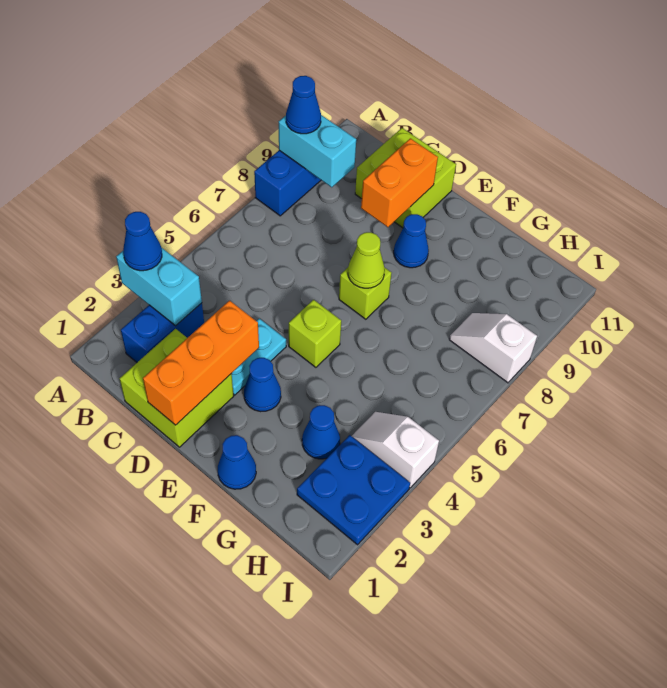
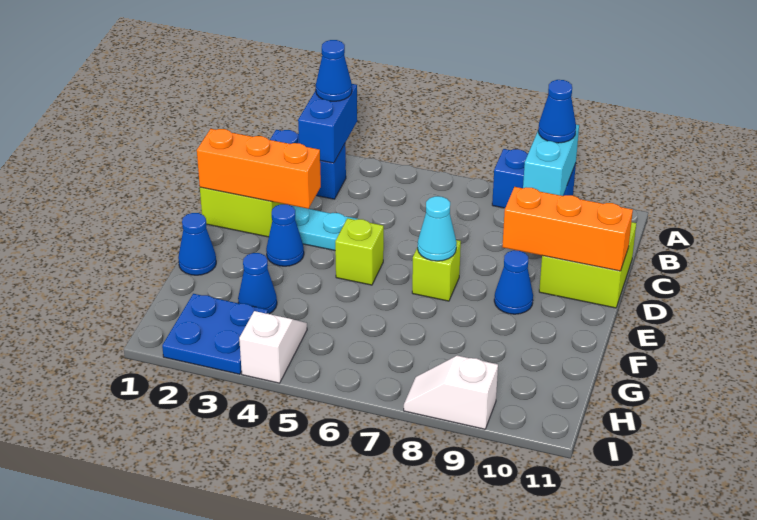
cyan 1x2 brick [116,247,202,326] -> blue 1x2 brick [298,84,357,163]
orange 1x2 brick [361,138,438,227] -> orange 1x3 brick [502,187,633,271]
lime 1x1 cone [348,232,385,288] -> cyan 1x1 cone [418,196,457,261]
white 1x2 slope [449,313,537,383] -> white 1x2 slope turned to [404,356,498,429]

